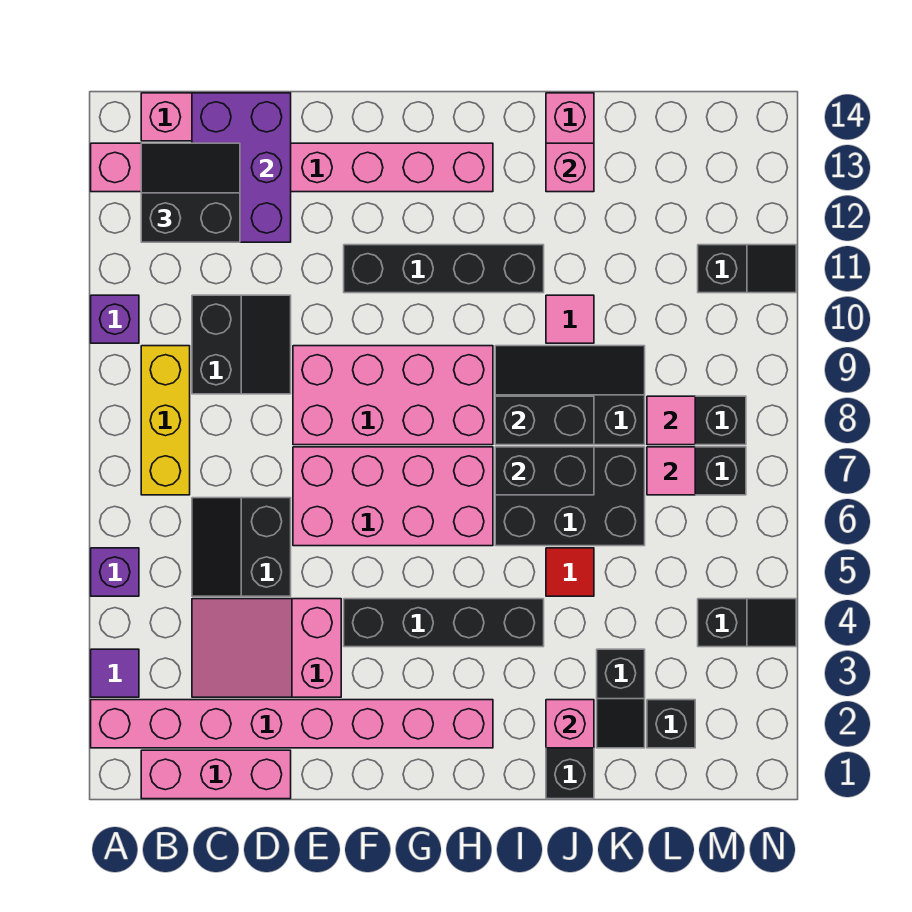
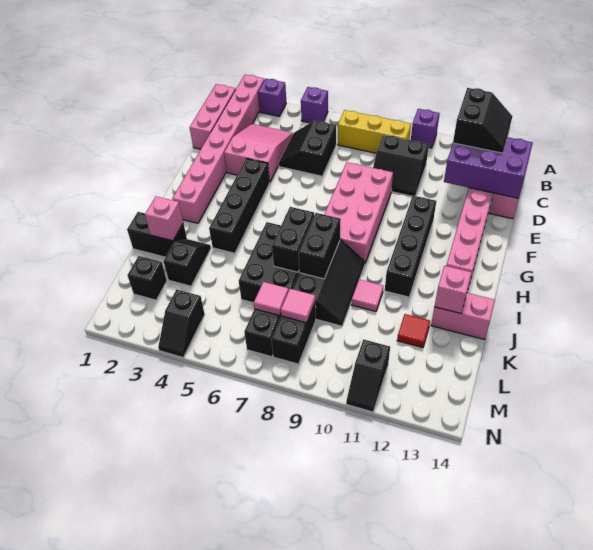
purple 1x1 tile [91,649,139,697] -> purple 1x1 brick [258,79,286,116]
black 2x2 slope [192,498,291,596] -> black 2x2 slope turned to [279,120,336,176]
pink 2x4 brick [293,447,493,546] -> none
red 1x1 tile [546,548,594,596] -> red 1x1 tile moved to [397,314,430,348]
black 1x2 slope [597,649,645,748] -> black 1x2 slope turned to [164,239,211,286]

